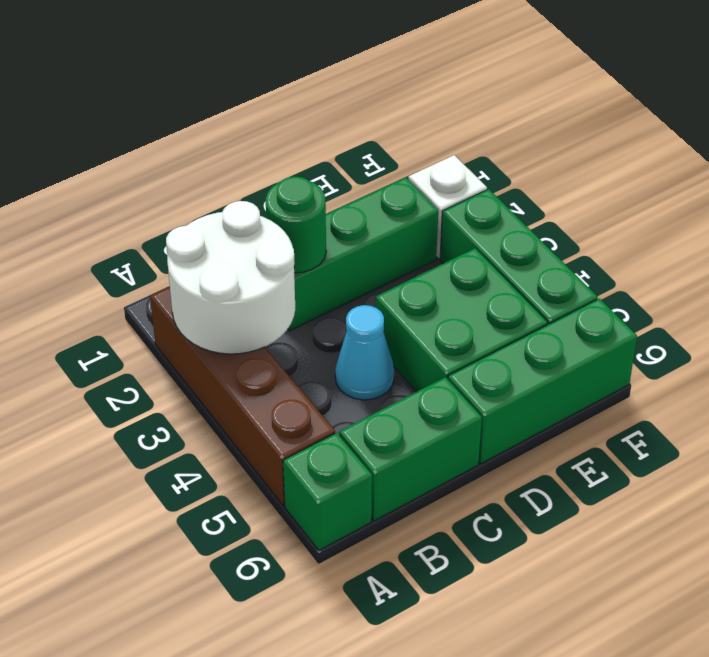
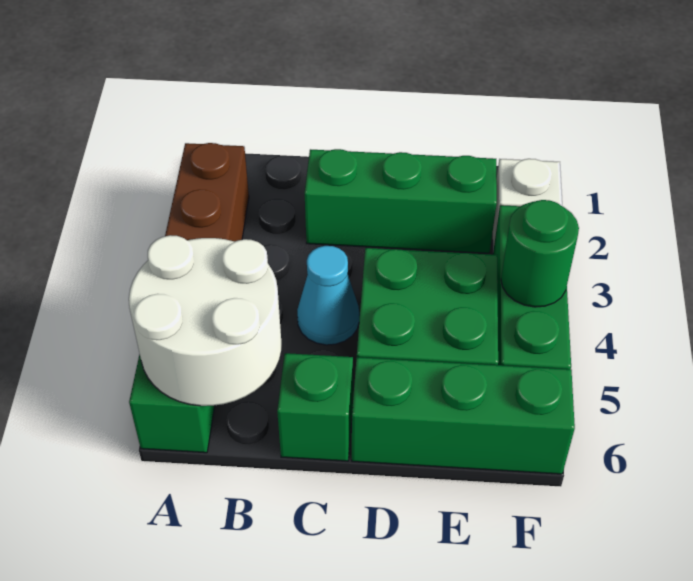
white 2x2 round brick [166,201,295,354] -> white 2x2 round brick moved to [129,235,281,406]
green 1x2 brick [339,377,482,521] -> green 1x1 brick [277,353,353,461]
green 1x1 round brick [265,177,326,273] -> green 1x1 round brick moved to [501,200,579,307]

